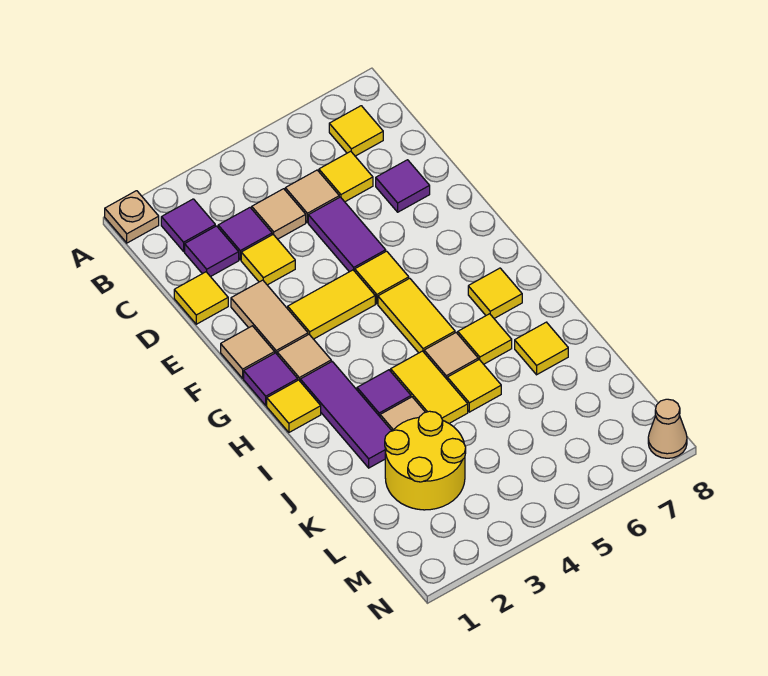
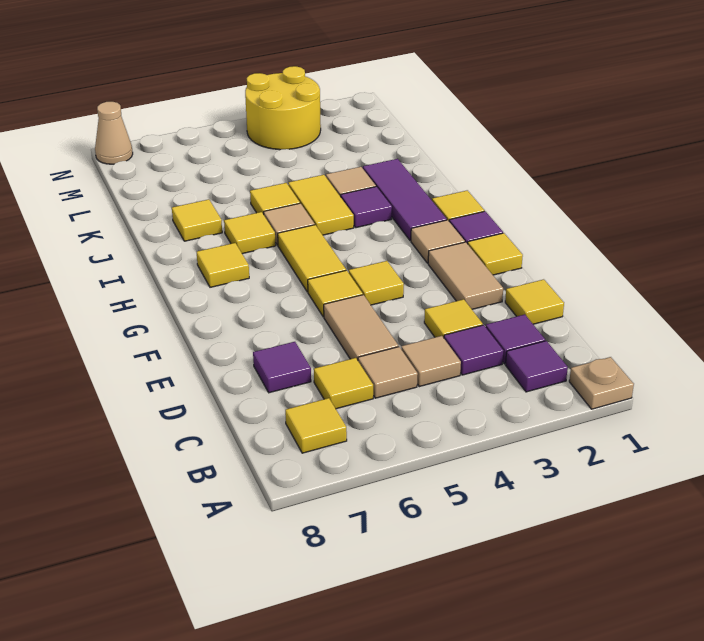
purple 1x2 tile [308,197,386,272] -> tan 1x2 tile [324,295,398,360]
tan 1x1 tile [221,326,275,378] -> yellow 1x1 tile [468,233,523,275]
yellow 1x2 tile [288,270,375,339] -> yellow 1x1 tile [349,261,404,305]
yellow 2x2 round brick [385,411,466,510] -> yellow 2x2 round brick moved to [245,66,321,150]

